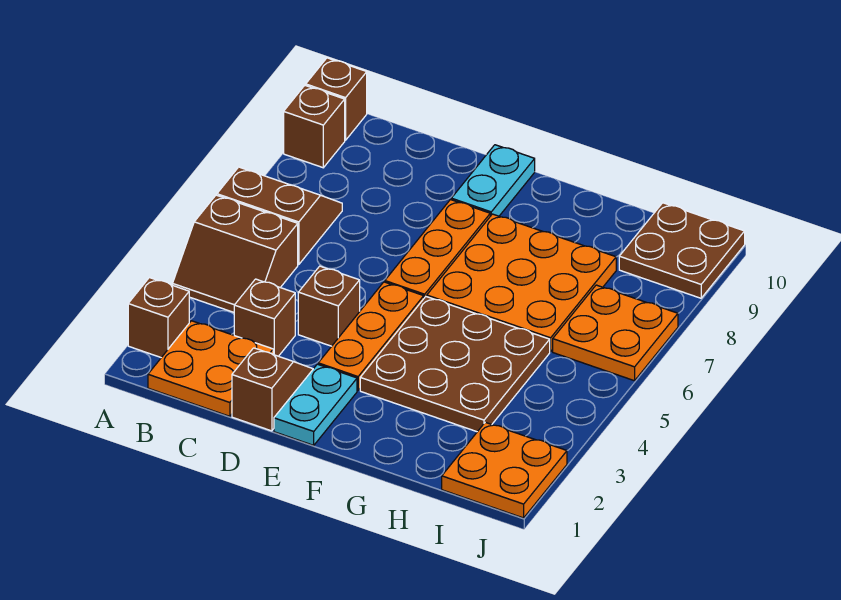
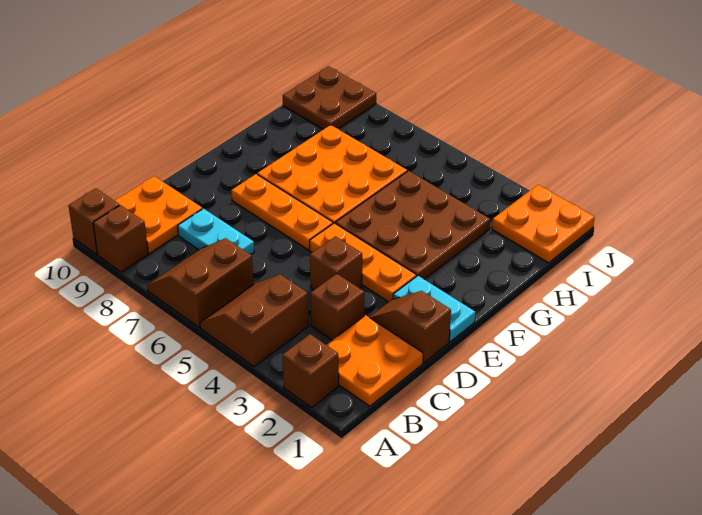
brown 2x2 slope [173,195,298,312] -> brown 2x2 slope turned to [200,275,309,366]
cyan 1x2 plate [451,145,535,216] -> cyan 1x2 plate moved to [178,208,254,255]
orange 2x2 plate [553,285,678,381] -> orange 2x2 plate moved to [115,176,202,253]

